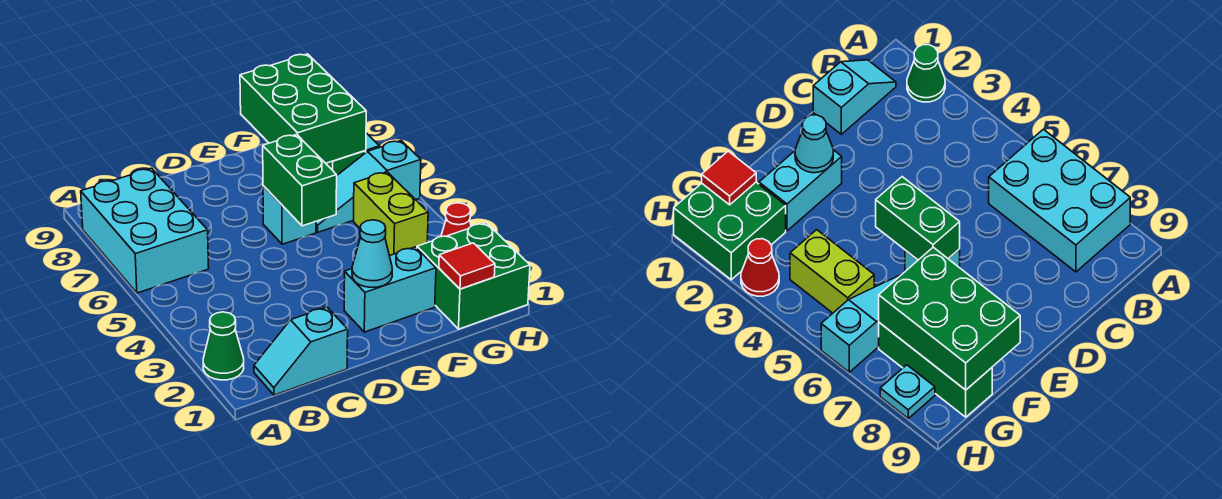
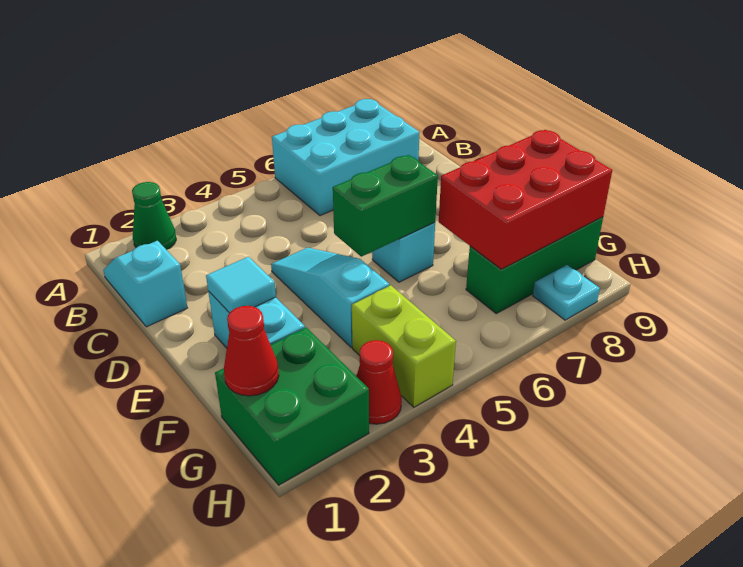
cyan 1x1 cone [352,220,392,287] -> cyan 1x1 tile [206,257,276,313]
cyan 1x3 slope [316,141,421,232] -> cyan 1x3 slope moved to [271,248,389,347]
green 2x3 brick [240,54,366,163] -> red 2x3 brick [439,130,612,269]
red 1x1 tile [439,243,495,289] -> red 1x1 cone [224,306,279,396]
lime 1x2 brick [354,172,428,256] -> lime 1x2 brick turned to [352,285,456,407]

